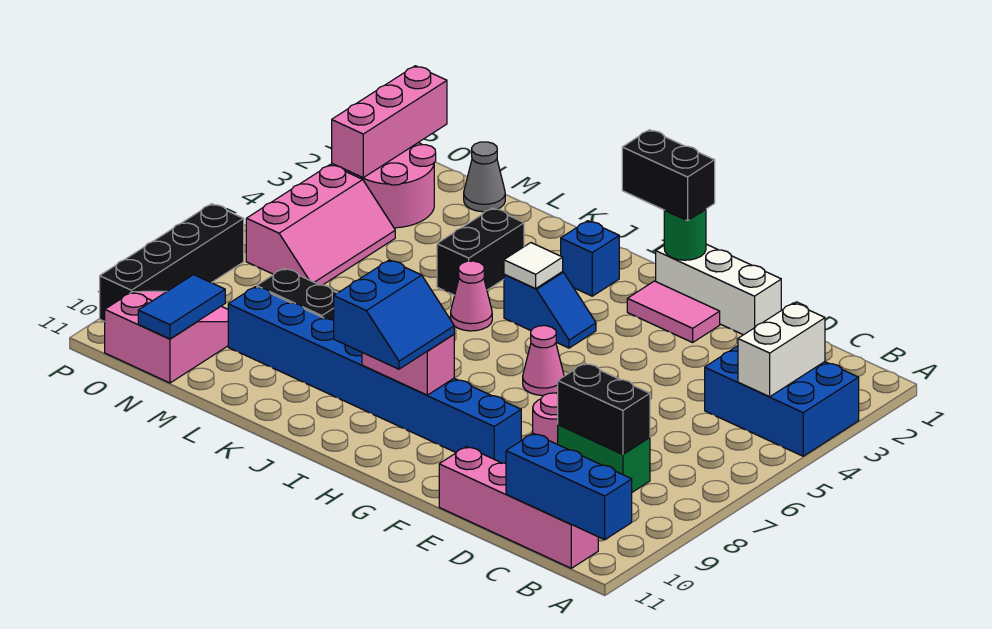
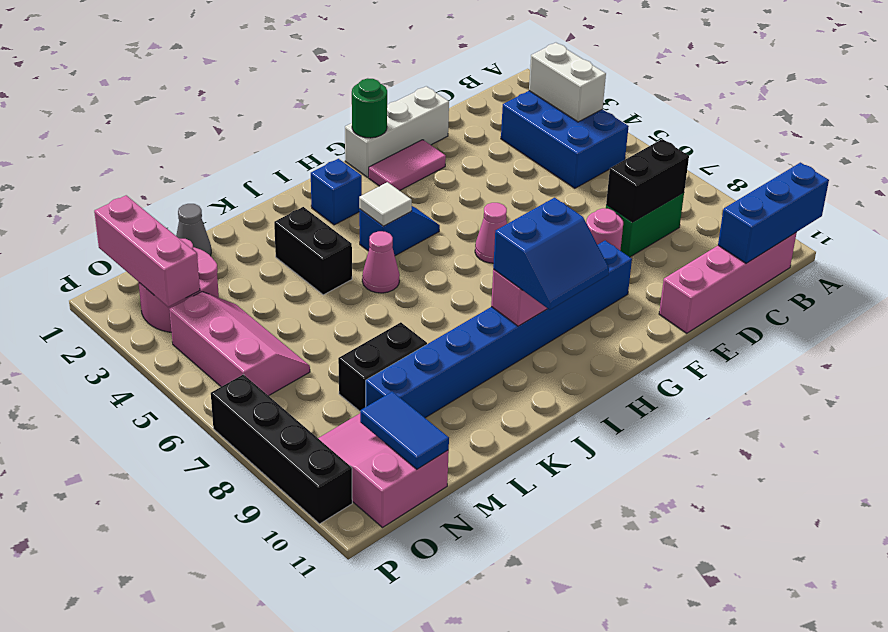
blue 2x3 brick [705,346,859,456] -> blue 2x3 brick turned to [501,91,629,188]
black 1x2 brick [622,130,715,221] -> none
blue 2x2 slope [334,260,454,369] -> blue 2x2 slope turned to [493,198,609,310]

